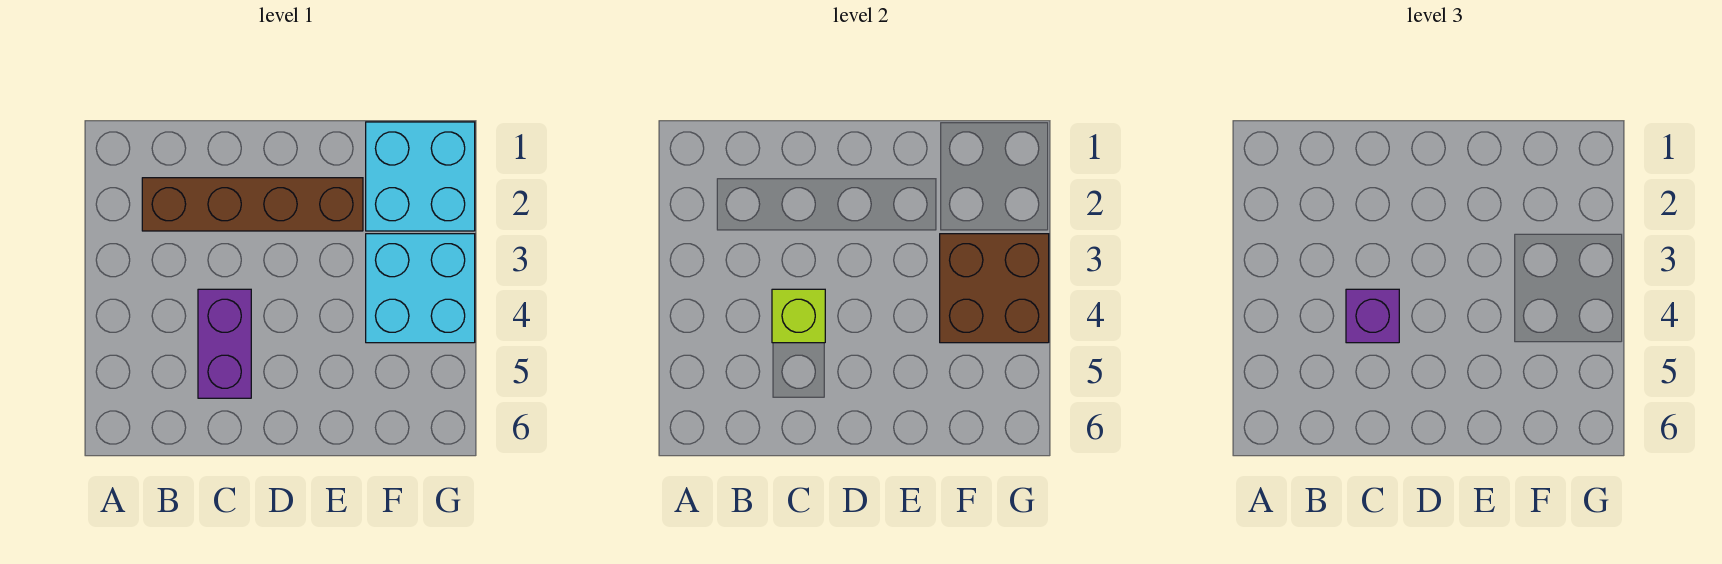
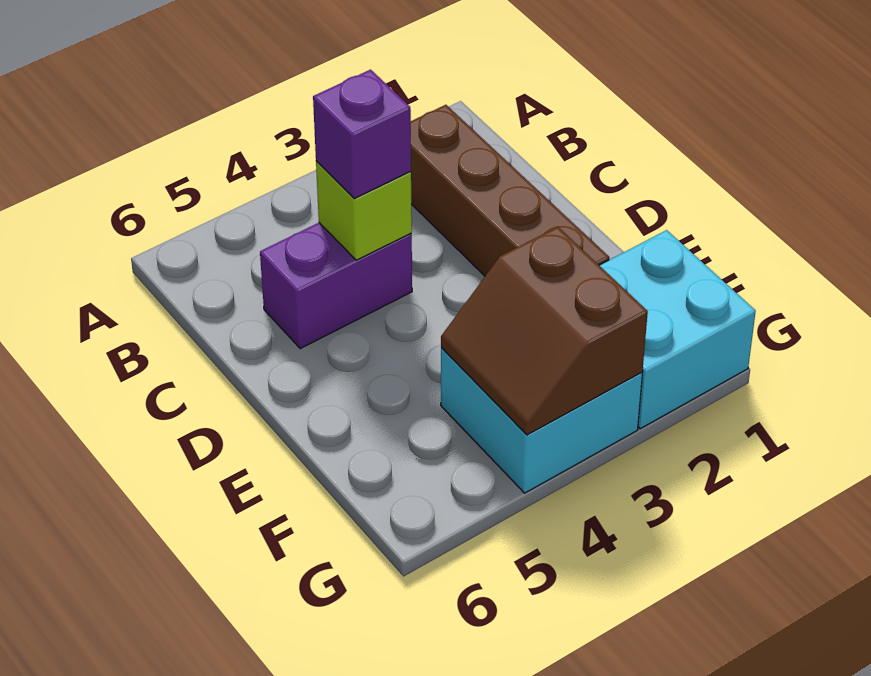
brown 2x2 brick [940,234,1049,343] -> brown 2x2 slope [441,227,648,435]

